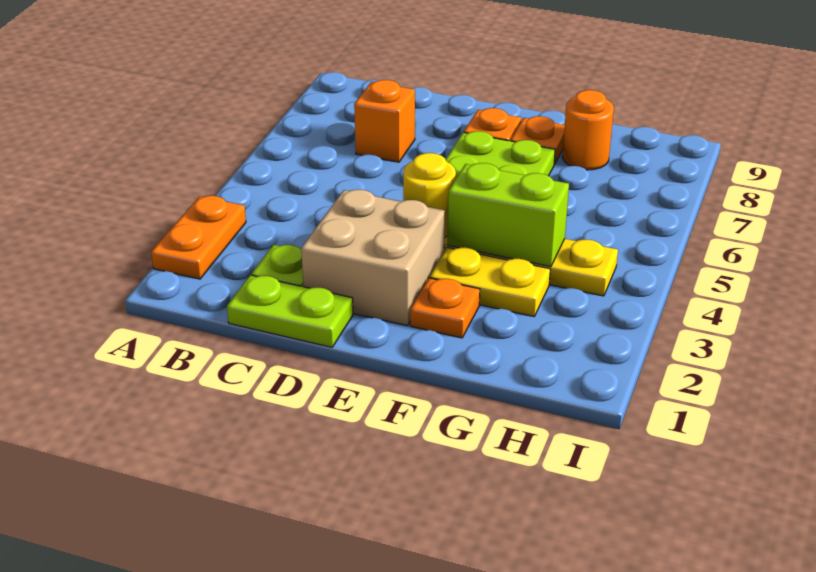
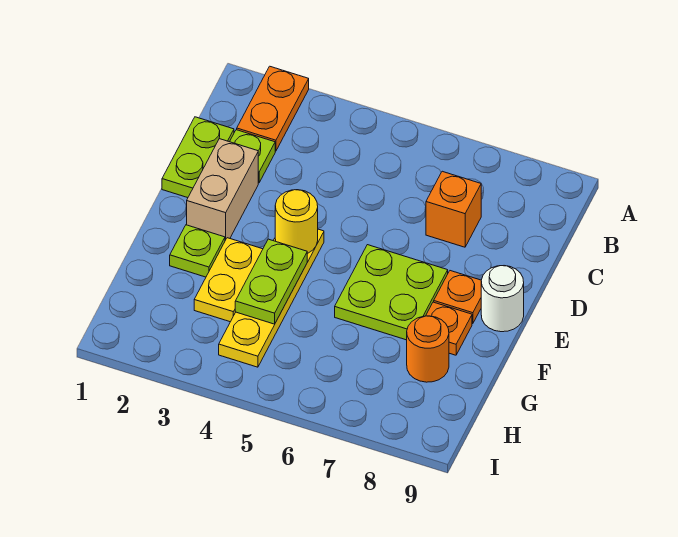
orange 1x2 plate [151,196,246,279] -> orange 1x2 plate turned to [237,66,309,151]
tan 2x2 brick [301,190,445,326] -> tan 1x2 brick [187,139,258,240]
none -> white 1x1 round brick [481,266,524,332]
orange 1x1 plate [410,278,480,338] -> lime 1x1 plate [170,225,225,277]
lime 1x2 brick [448,163,569,267] -> lime 1x2 plate [235,239,307,324]

